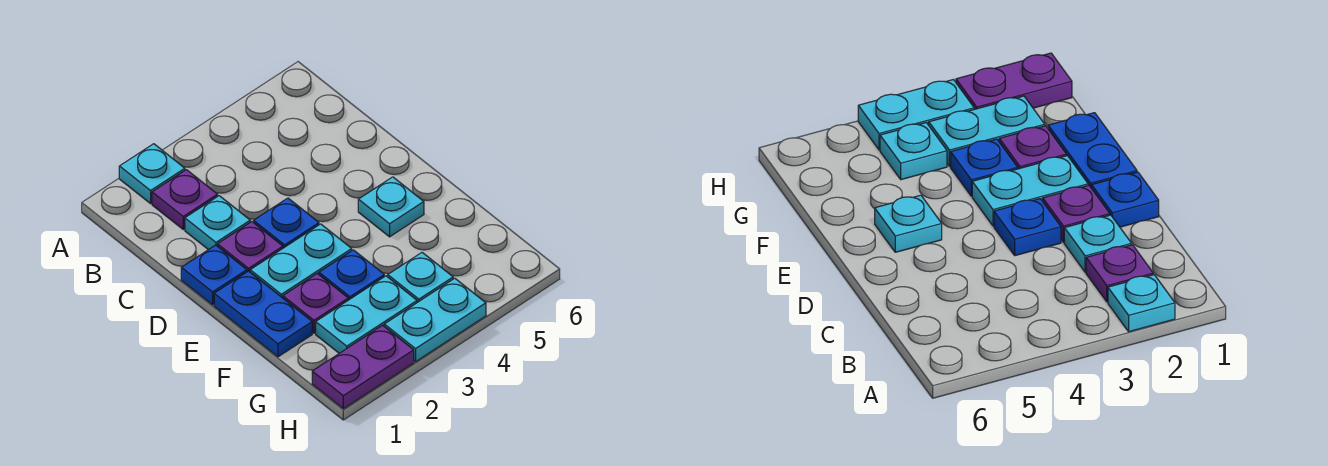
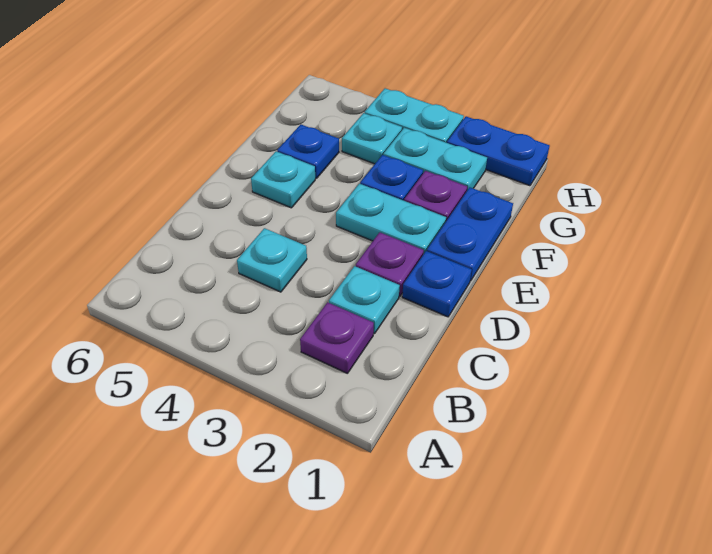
cyan 1x1 plate [119,144,185,203] -> cyan 1x1 plate moved to [237,228,307,292]
blue 1x1 plate [254,198,319,248] -> blue 1x1 plate moved to [277,125,339,178]
purple 1x2 plate [312,325,414,409] -> blue 1x2 plate [447,116,550,186]

